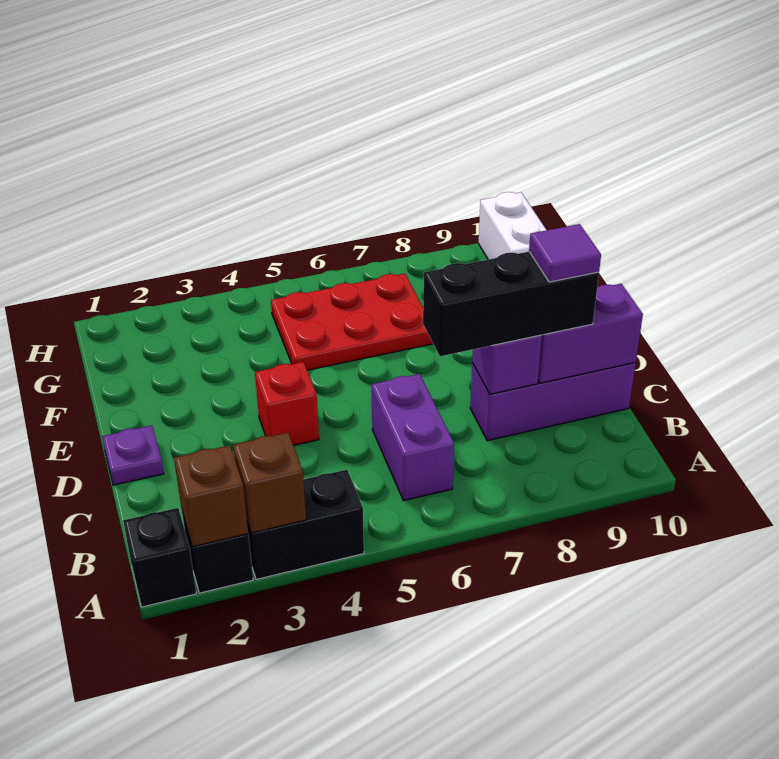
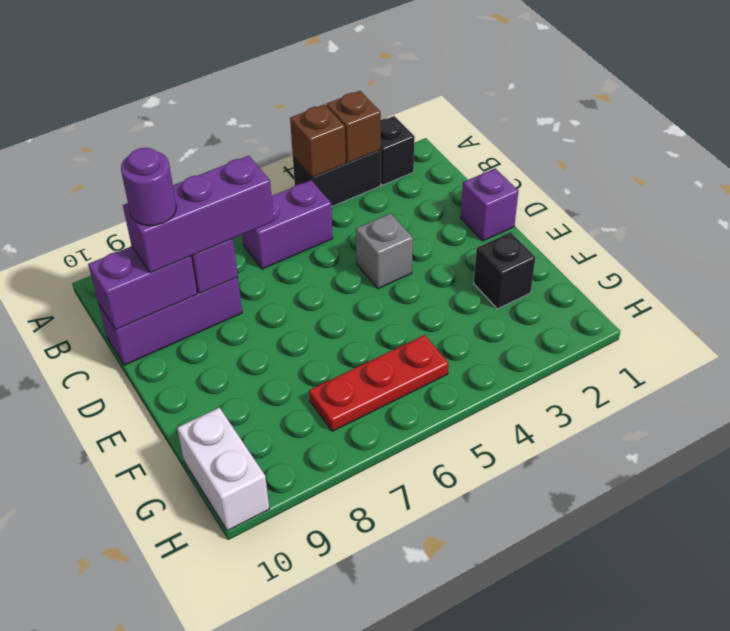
black 1x1 brick [123,508,196,607] -> black 1x1 brick moved to [474,232,536,309]
brown 1x1 brick [174,445,248,547] -> brown 1x1 brick moved to [290,104,346,178]
purple 1x2 brick [372,374,454,501] -> purple 1x2 brick turned to [242,180,333,269]
black 1x3 brick [423,252,599,356] -> purple 1x3 brick [123,156,274,273]
purple 1x1 tile [529,224,601,282] -> purple 1x1 round brick [121,148,176,226]
purple 1x1 plate [102,425,164,485] -> purple 1x1 brick [460,168,519,241]
red 1x1 brick [255,362,319,445] -> grey 1x1 brick [356,213,413,289]
red 2x3 plate [271,273,433,370] -> red 1x3 plate [309,335,449,431]

